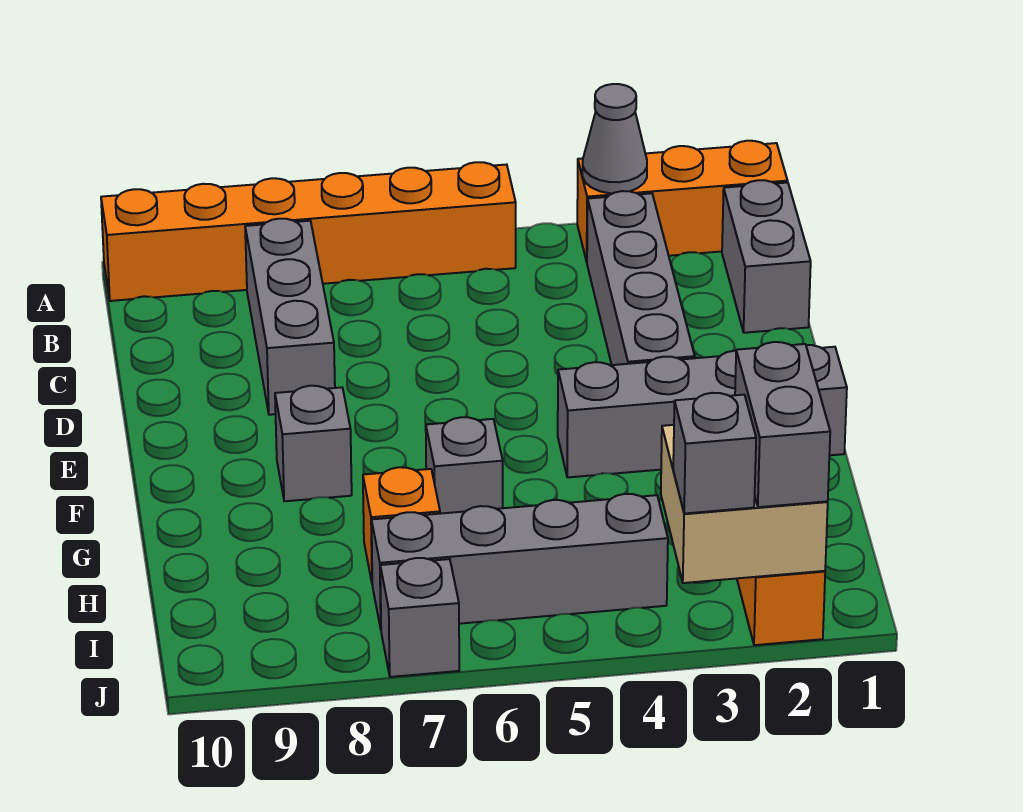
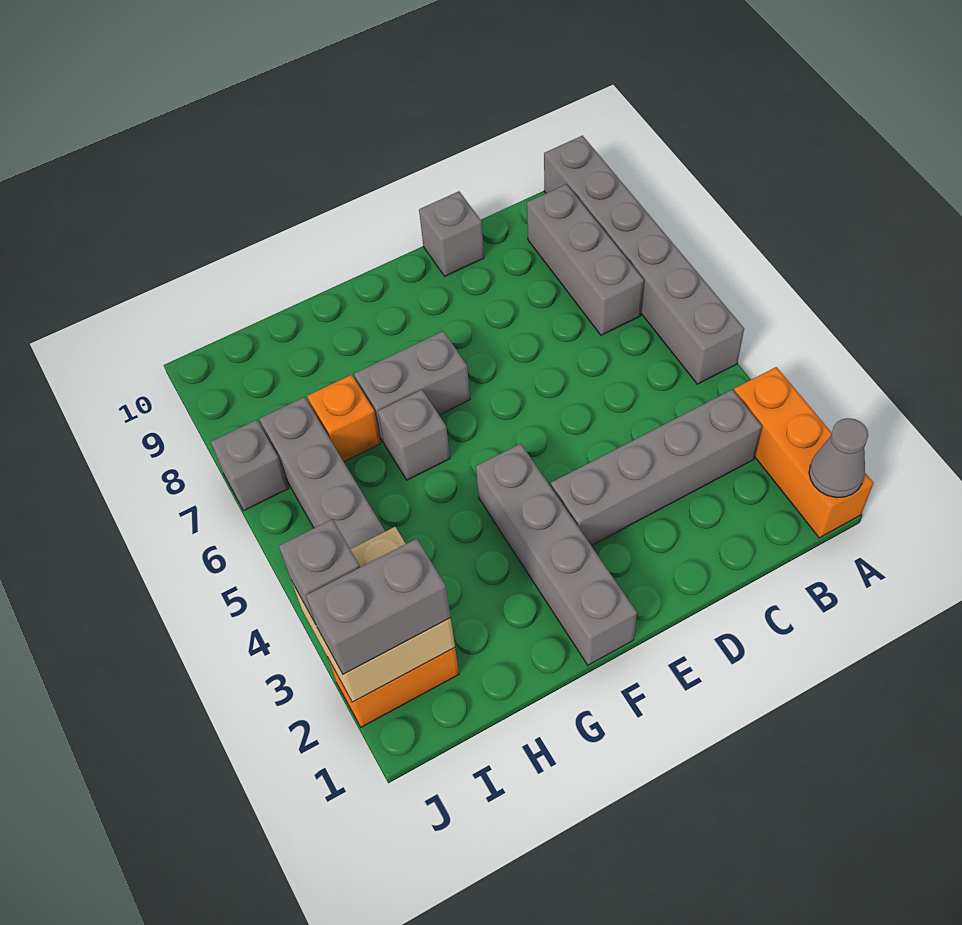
grey 1x1 cone [582,84,647,193] -> grey 1x1 cone moved to [809,418,868,498]
orange 1x6 brick [101,162,516,301] -> grey 1x6 brick [544,136,744,384]
grey 1x2 brick [722,180,811,333] -> grey 1x2 brick moved to [354,331,470,442]
grey 1x3 brick [245,219,335,415] -> grey 1x3 brick turned to [527,184,644,335]
grey 1x1 brick [275,386,352,501] -> grey 1x1 brick moved to [419,191,484,276]

